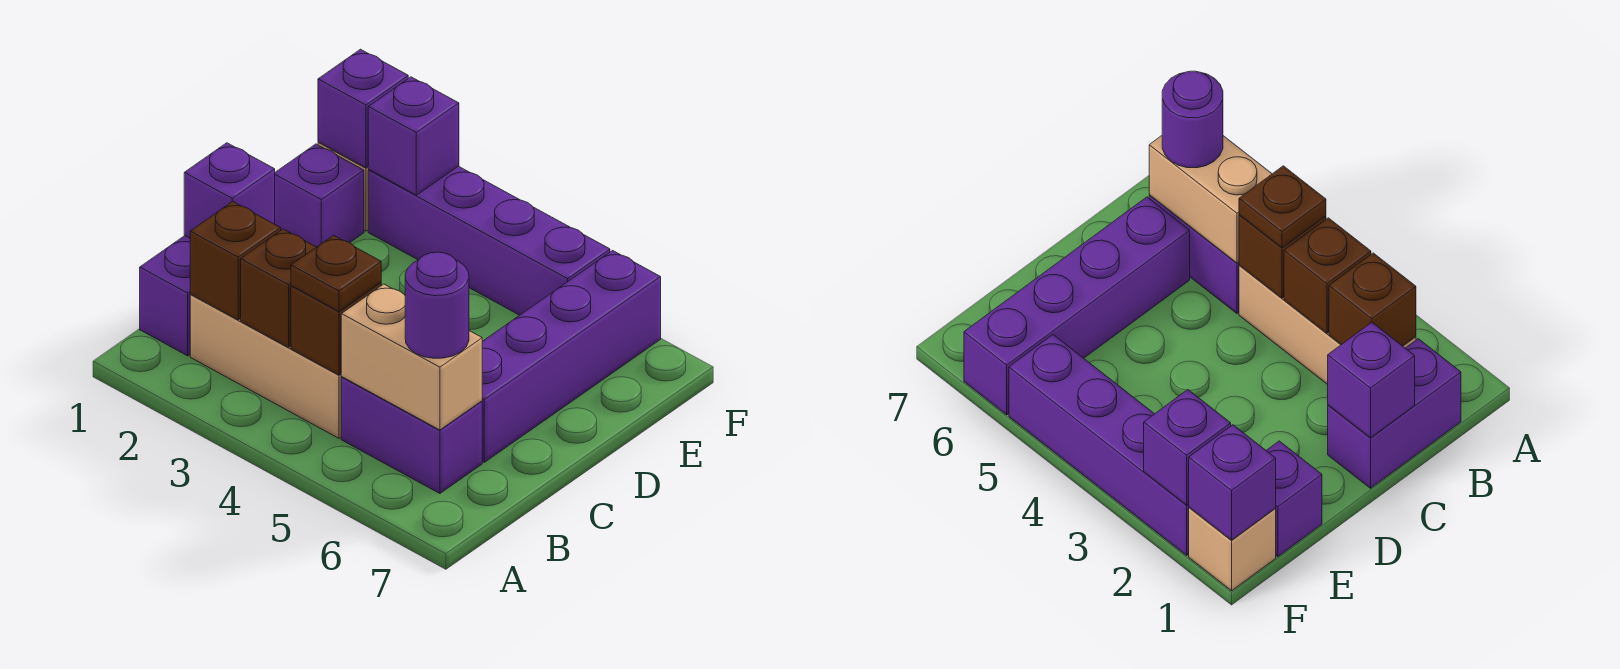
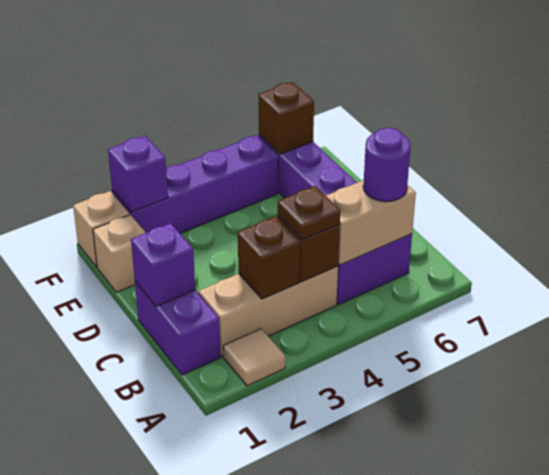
none -> tan 1x1 tile [223,329,285,386]
brown 1x1 brick [190,201,281,320] -> brown 1x1 brick moved to [258,82,314,154]
purple 1x1 brick [275,144,364,247] -> tan 1x1 brick [93,215,146,292]
purple 1x1 brick [318,49,408,168] -> none

